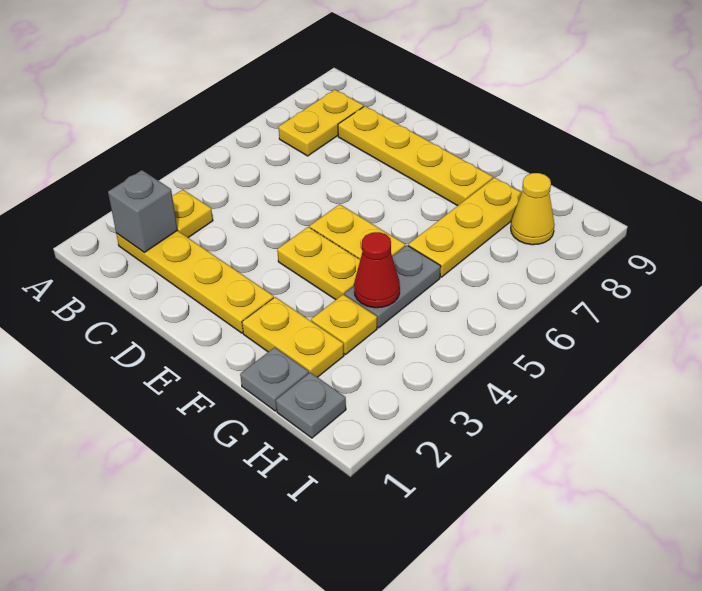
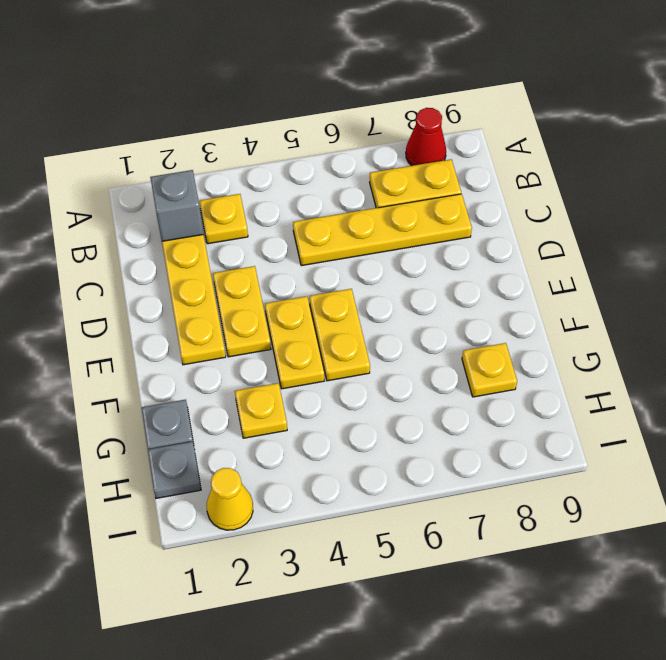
yellow 1x4 plate [338,106,493,206] -> yellow 1x4 plate turned to [293,194,472,266]
yellow 1x2 plate [242,297,344,377] -> yellow 1x2 plate moved to [213,266,271,357]
grey 1x2 plate [345,245,441,328] -> none
red 1x1 cone [354,232,400,308] -> red 1x1 cone moved to [406,108,446,166]
yellow 1x3 plate [408,177,522,277] -> yellow 1x1 plate [462,343,517,397]
yellow 1x1 cone [511,173,555,245] -> yellow 1x1 cone moved to [207,468,253,530]

